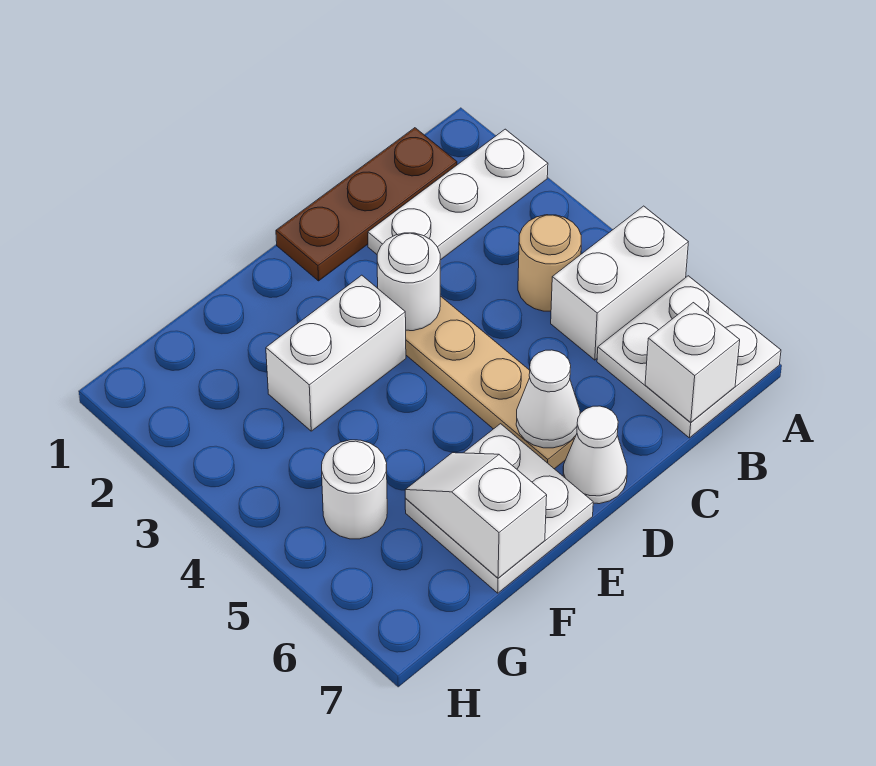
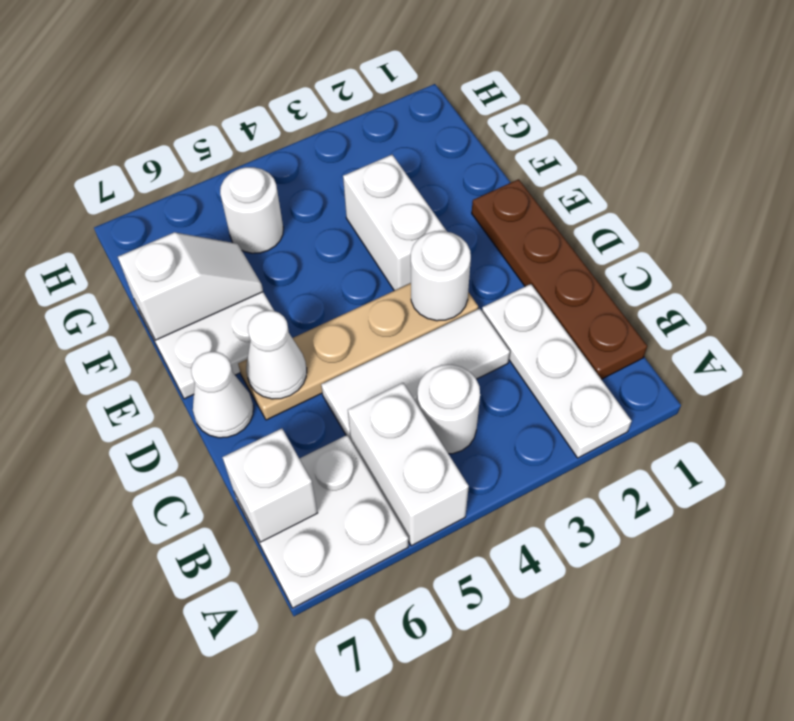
brown 1x3 plate [276,128,457,281] -> brown 1x4 plate [472,179,647,379]
tan 1x1 round brick [518,215,581,311] -> white 1x1 round brick [417,365,480,454]
none -> white 1x3 tile [321,308,510,440]

